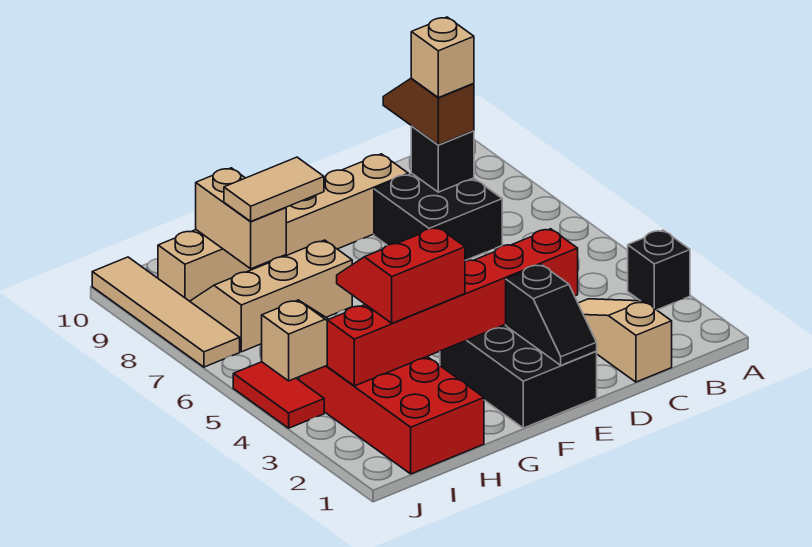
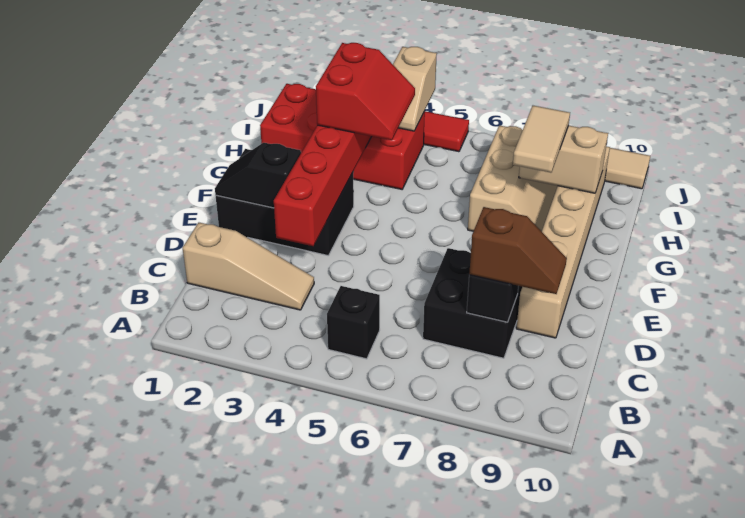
black 1x1 brick [628,230,690,310] -> black 1x1 brick moved to [327,286,380,359]
tan 1x1 brick [411,17,474,98] -> none

